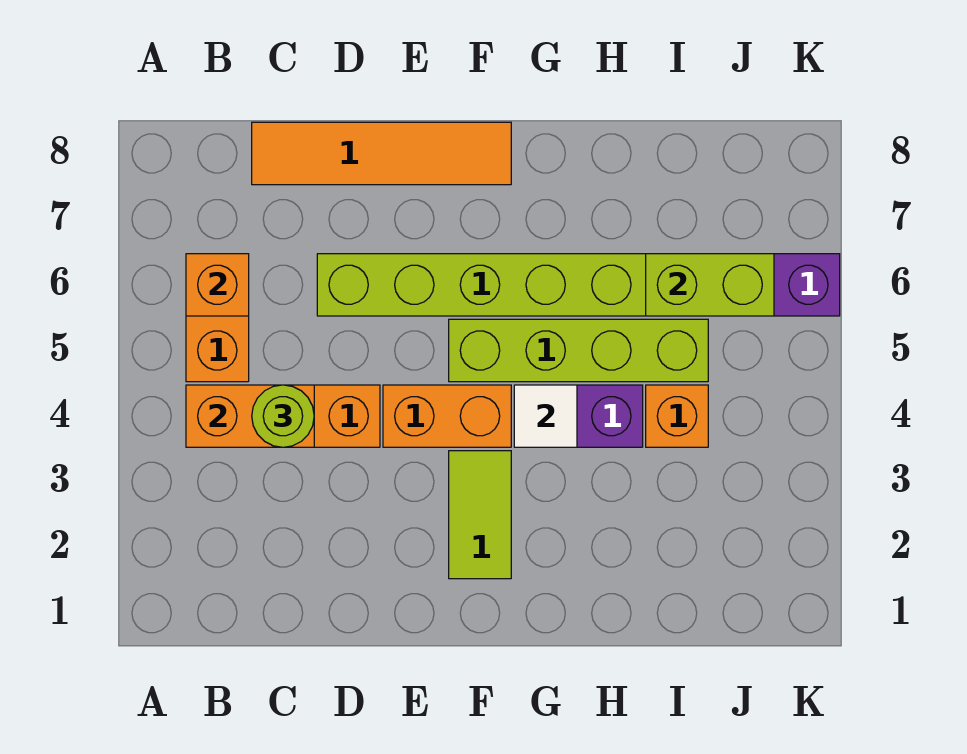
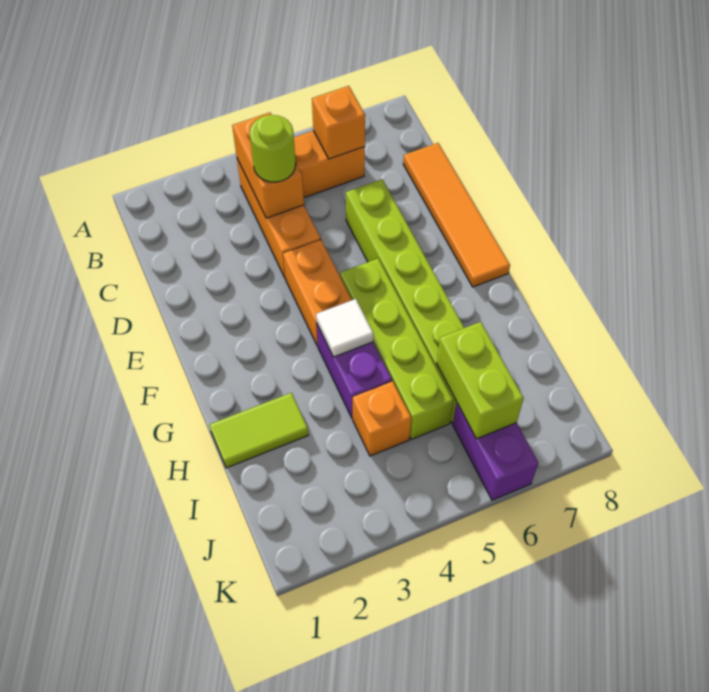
lime 1x2 tile [449,451,511,579] -> lime 1x2 tile moved to [210,393,308,468]

